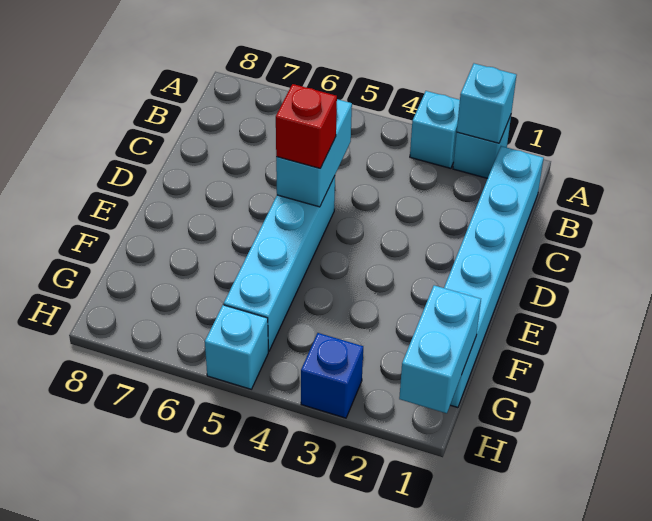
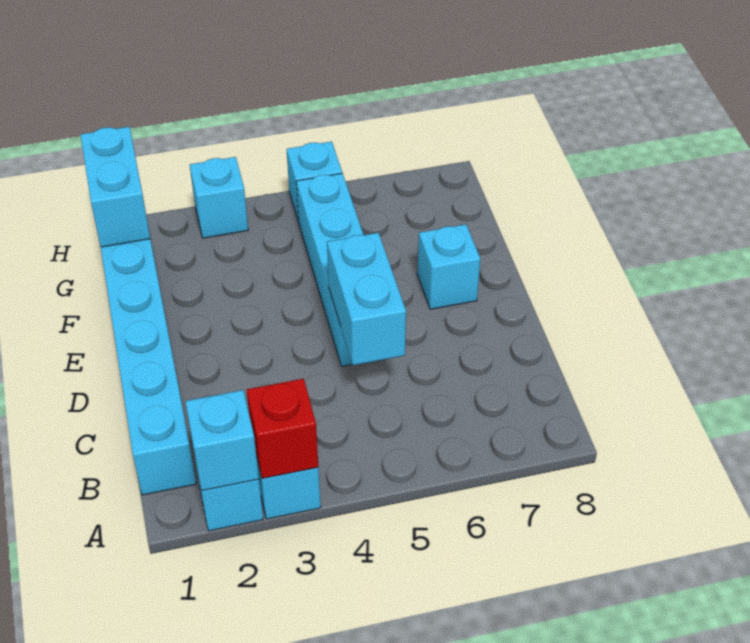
red 1x1 brick [276,84,337,168] -> red 1x1 brick moved to [247,379,318,478]
none -> cyan 1x1 brick [417,224,480,309]
blue 1x1 brick [301,333,363,418] -> cyan 1x1 brick [190,157,248,238]

